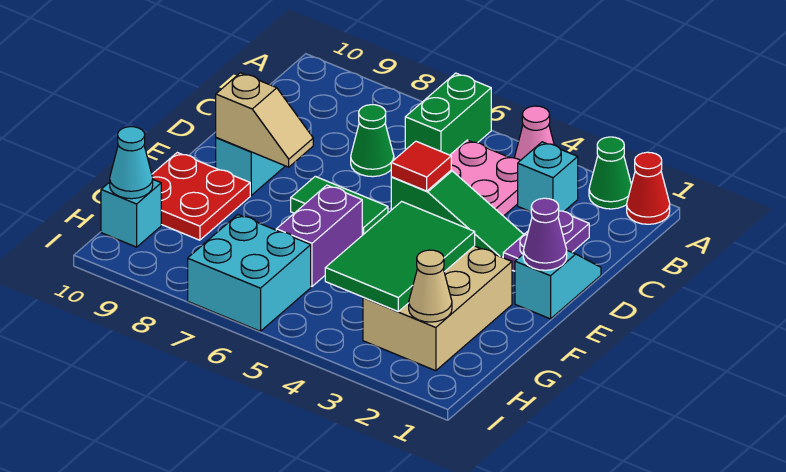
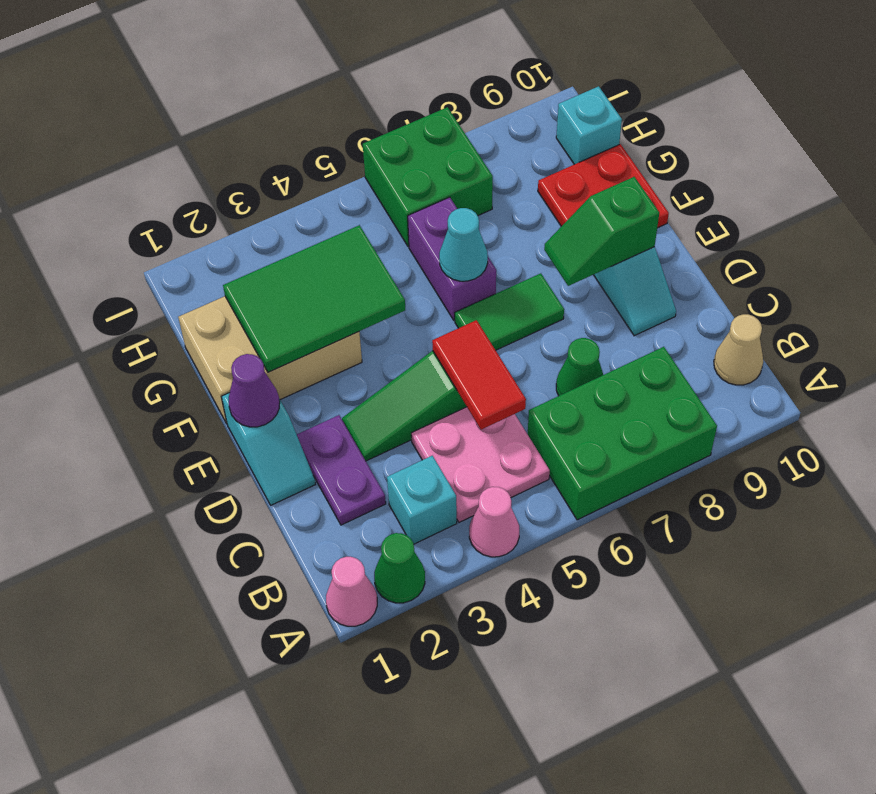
red 1x1 cone [627,152,670,224] -> pink 1x1 cone [326,557,377,626]
green 1x2 brick [405,73,491,155] -> green 2x3 brick [528,347,717,520]
red 1x1 tile [391,141,451,191] -> red 1x2 tile [432,320,526,429]
tan 1x2 slope [216,73,313,167] -> green 1x2 slope [544,177,659,286]
tan 2x3 brick [363,246,512,371] -> tan 2x3 brick turned to [178,296,362,424]
green 2x3 tile [325,202,475,311] -> green 2x3 tile turned to [223,225,405,372]
tan 1x1 cone [409,250,452,322] -> tan 1x1 cone moved to [714,314,763,385]
cyan 2x2 brick [188,215,311,331] -> green 2x2 brick [363,107,493,247]
cyan 1x1 cone [110,127,153,199] -> cyan 1x1 cone moved to [439,208,488,281]

